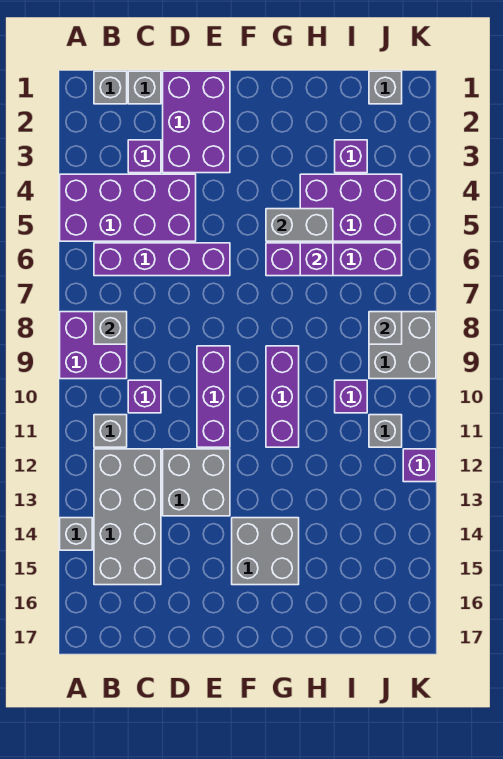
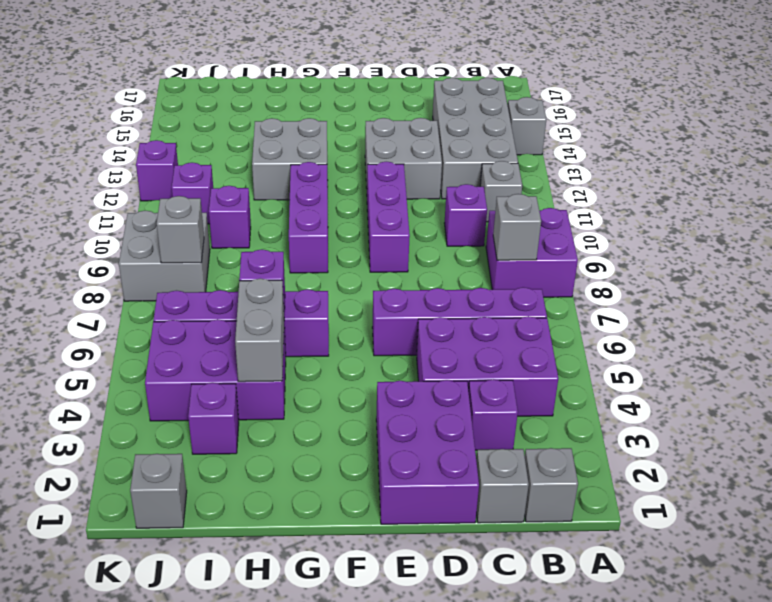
purple 2x4 brick [60,174,196,241] -> purple 2x3 brick [417,316,558,416]
grey 2x2 brick [232,518,299,585] -> grey 2x2 brick moved to [252,118,328,200]
grey 1x2 brick [266,209,333,241] -> grey 1x2 brick turned to [235,279,284,382]
grey 1x1 brick [369,415,402,447] -> purple 1x1 brick [172,163,213,224]

